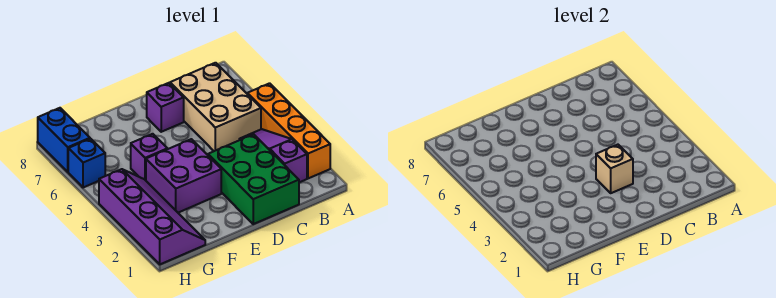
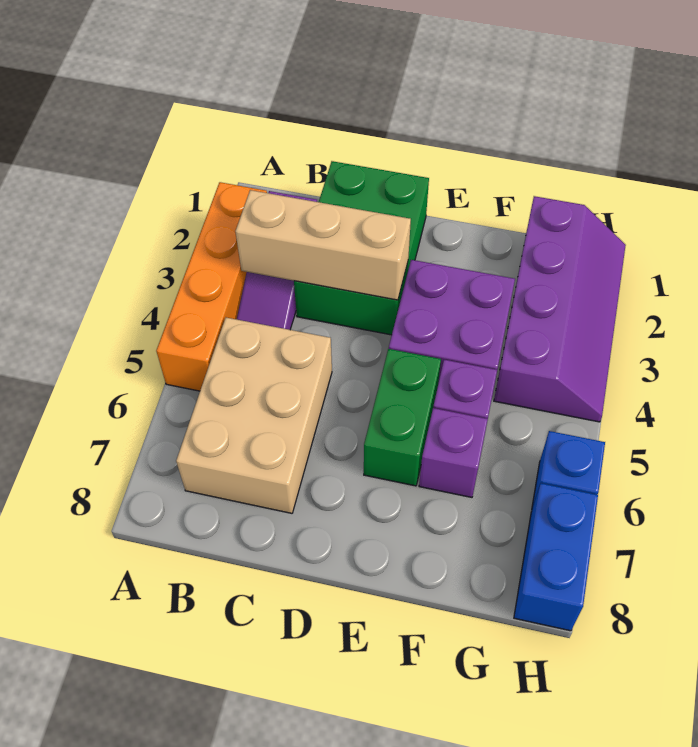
tan 1x1 brick [596,145,633,193] -> tan 1x3 brick [235,190,411,300]
purple 1x1 brick [147,83,184,132] -> purple 1x1 brick moved to [419,408,488,497]
none -> green 1x2 brick [364,349,441,486]
purple 2x4 slope [99,169,205,264] -> purple 2x4 slope turned to [494,196,626,422]

